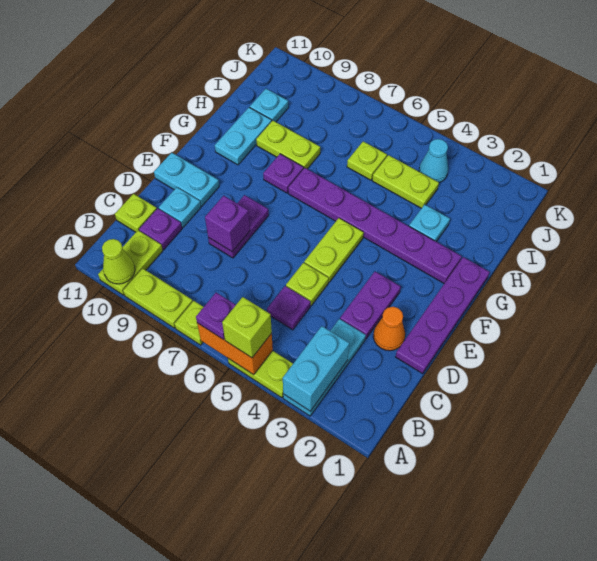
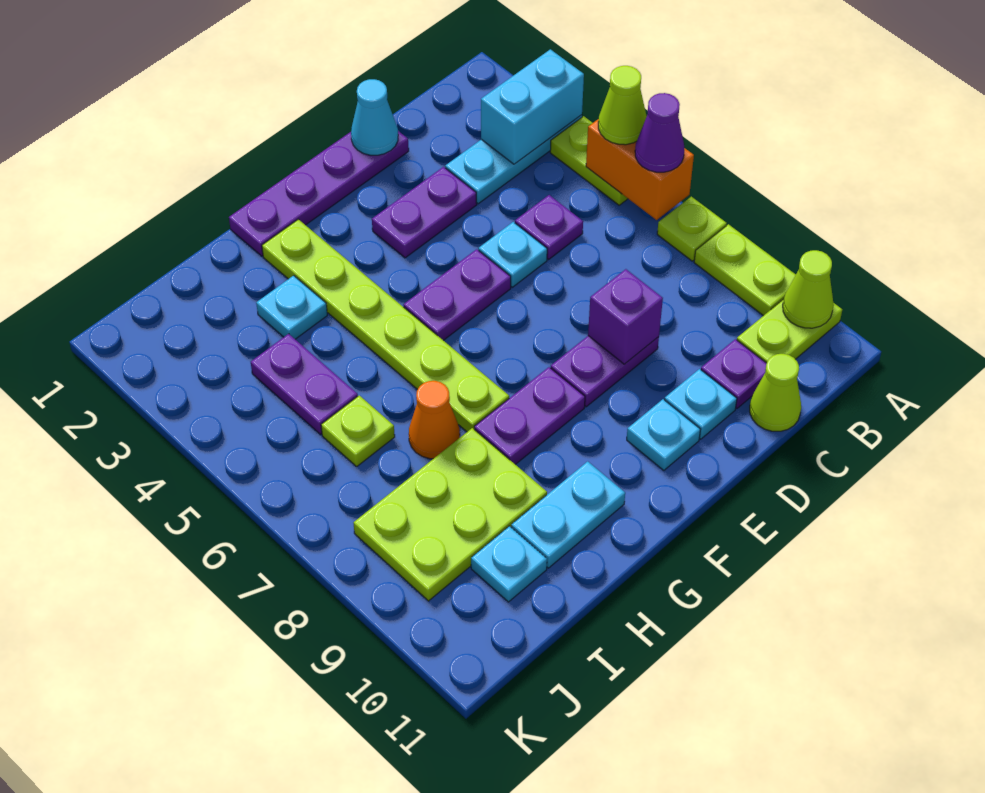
lime 1x1 brick [222,297,272,358] -> lime 1x1 cone [598,66,647,145]
purple 1x1 plate [196,293,236,340] -> purple 1x1 cone [635,93,684,172]
lime 1x1 plate [115,194,157,232] -> lime 1x1 cone [750,354,801,431]
orange 1x1 cone [373,307,405,351] -> orange 1x1 cone moved to [409,381,460,459]
lime 1x1 plate [286,263,329,306] -> cyan 1x1 plate [478,222,547,287]
lime 1x2 plate [304,218,364,282] -> purple 1x2 plate [403,249,511,340]
cyan 1x2 plate [154,153,219,206] -> cyan 1x1 plate [627,399,700,471]
purple 1x6 plate [288,168,462,283] -> lime 1x6 plate [262,219,509,432]
purple 1x1 plate [263,154,304,193] -> purple 1x2 plate [474,367,585,464]
lime 1x2 plate [256,121,320,169] -> lime 2x3 plate [354,428,547,601]
lime 1x2 plate [372,155,439,208] -> purple 1x2 plate [251,334,358,434]
cyan 1x1 cone [419,139,448,183] -> cyan 1x1 cone moved to [351,79,398,155]

